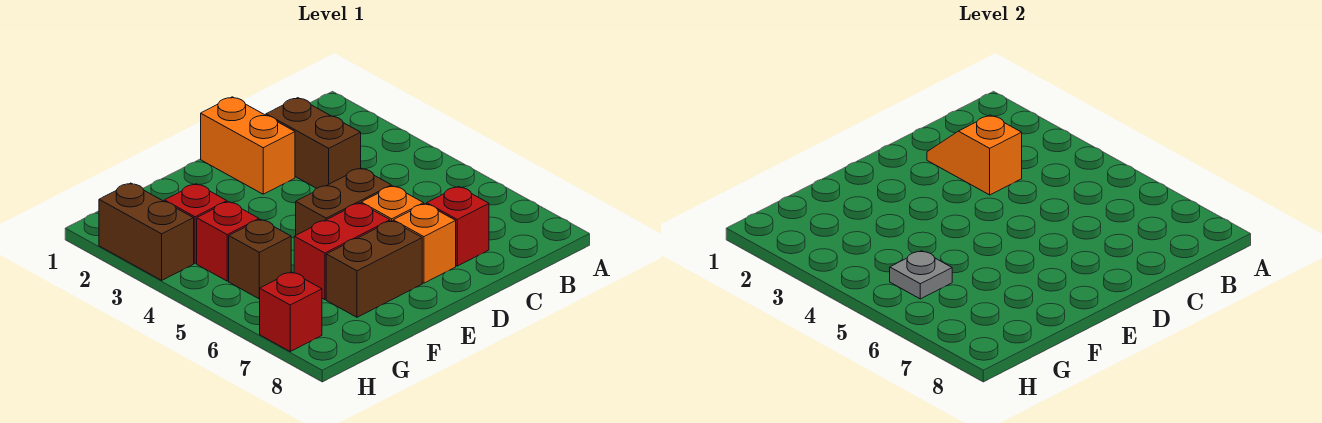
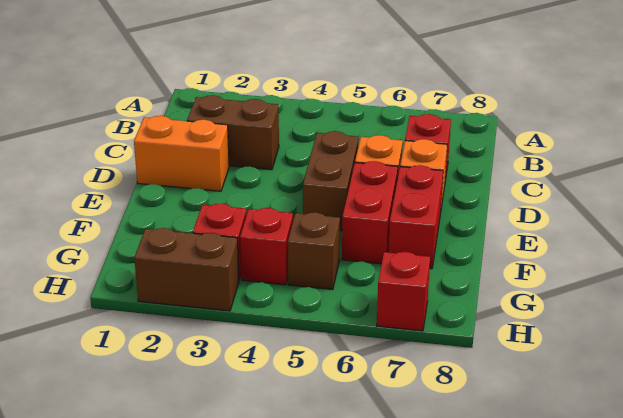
orange 1x2 slope [927,115,1022,195] -> none
brown 1x2 brick [326,221,422,317] -> red 1x2 brick [389,165,443,269]
grey 1x1 plate [890,251,952,299] -> none

